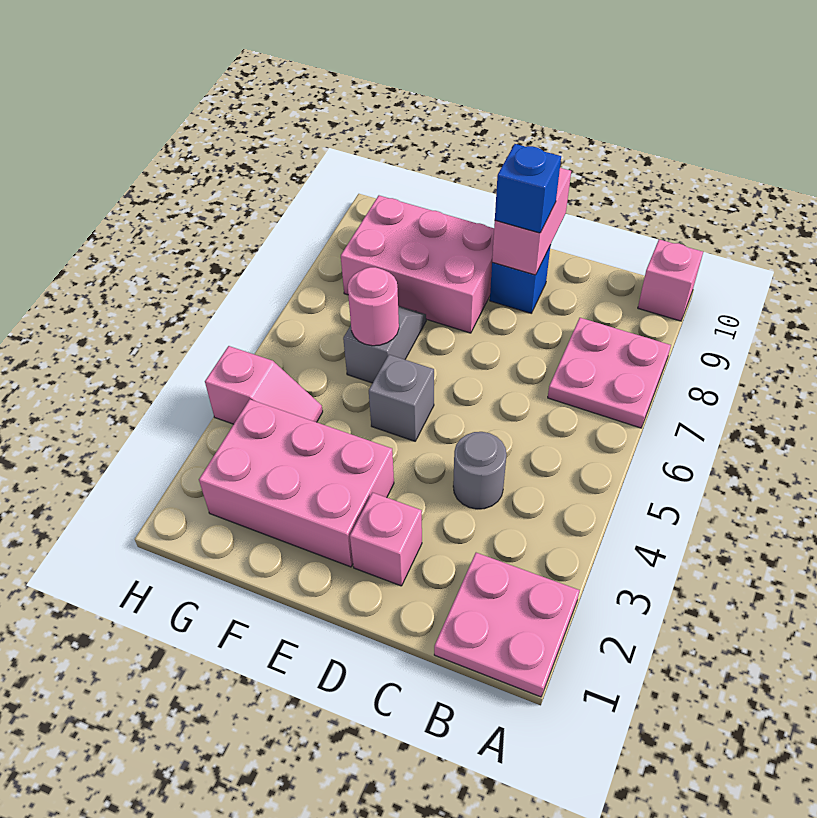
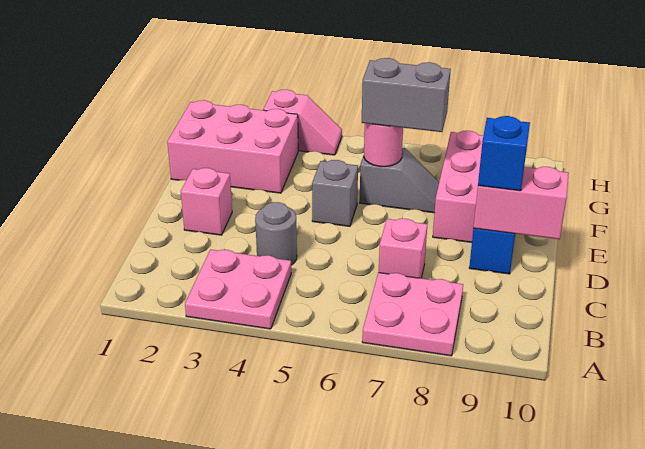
pink 2x2 plate [434,553,580,697] -> pink 2x2 plate moved to [185,250,291,329]
pink 1x1 brick [638,239,703,321] -> pink 1x1 brick moved to [379,219,428,278]
pink 2x3 brick [199,399,394,567] -> pink 2x3 brick turned to [167,100,298,193]
none -> grey 1x2 brick [362,58,451,132]
pink 1x2 slope [205,346,323,424] -> pink 1x2 slope turned to [263,90,342,155]

